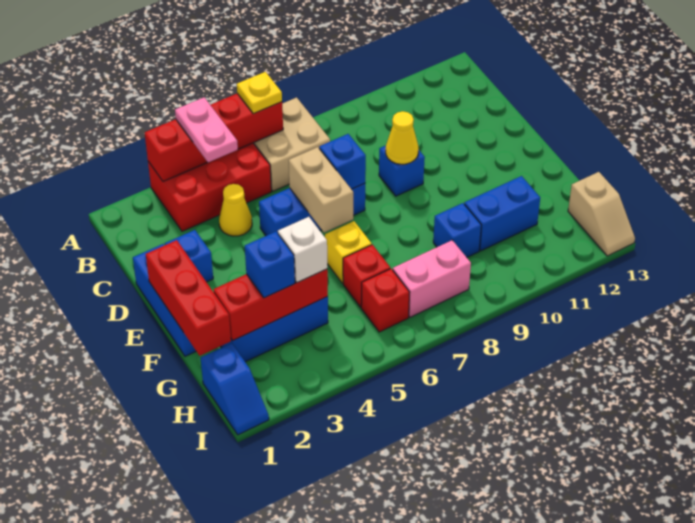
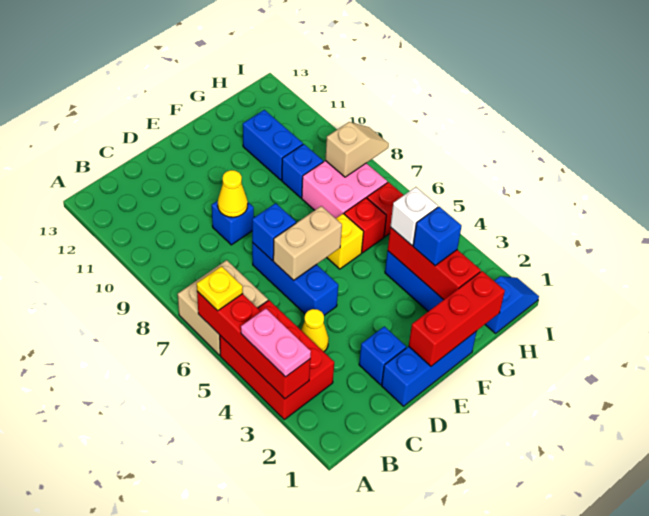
pink 1x2 plate [175,97,238,162] -> pink 1x2 plate turned to [241,309,311,377]
pink 1x2 brick [393,240,471,317] -> pink 2x2 brick [302,161,387,218]
tan 1x2 slope [568,172,635,256] -> tan 1x2 slope moved to [325,122,389,177]

